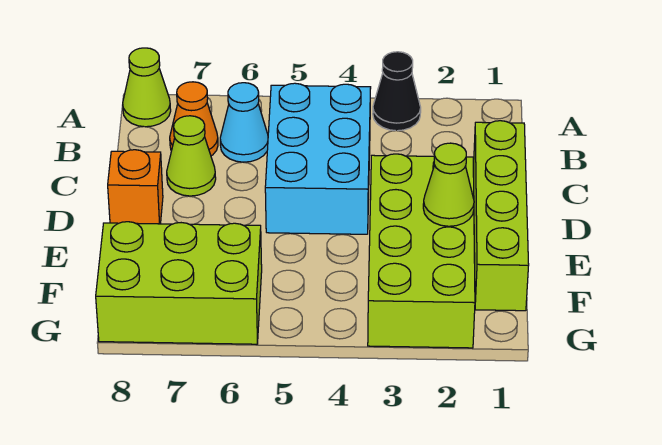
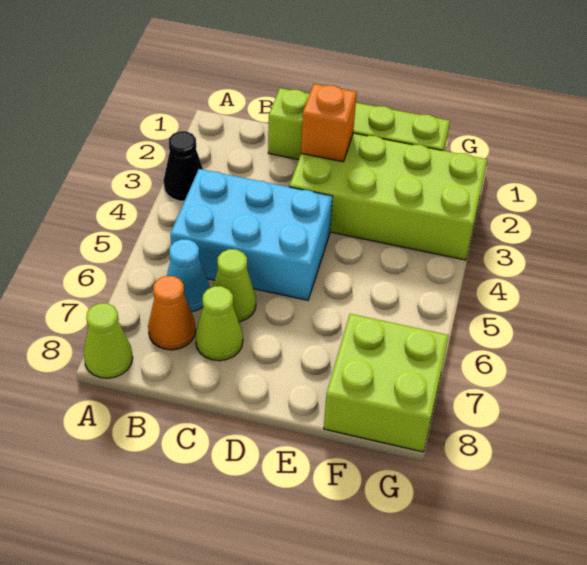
orange 1x1 brick [108,150,163,224] -> orange 1x1 brick moved to [301,84,357,162]
lime 1x1 cone [423,143,474,226] -> lime 1x1 cone moved to [213,249,256,322]
lime 2x3 brick [96,222,262,344] -> lime 2x2 brick [324,314,449,452]

